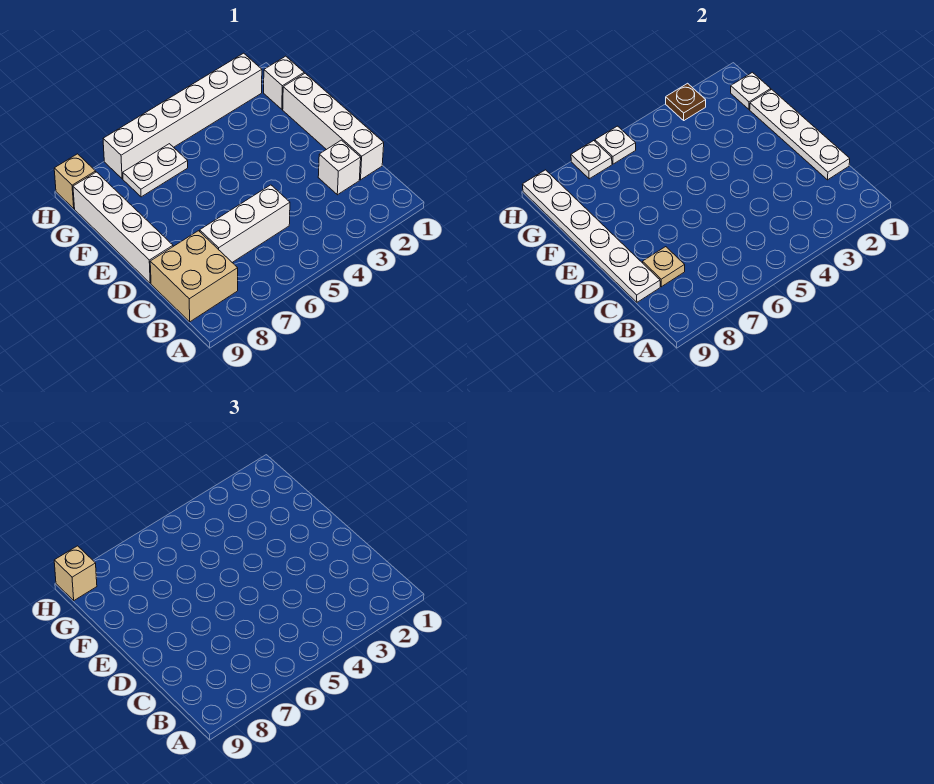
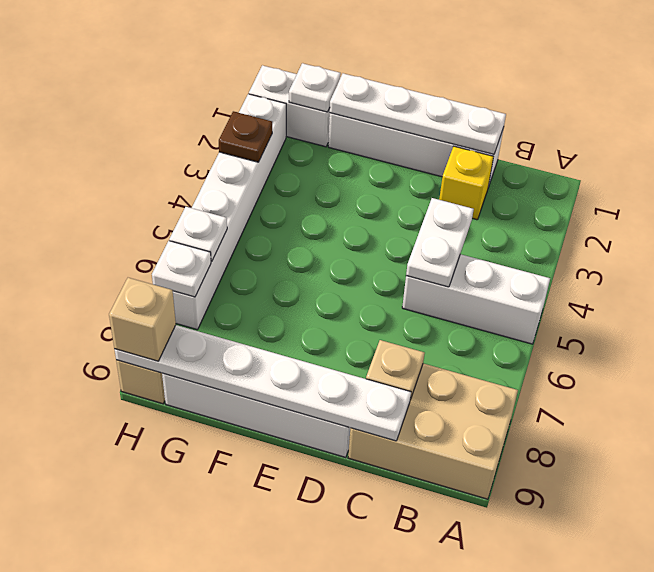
tan 2x2 brick [150,231,238,322] -> tan 2x3 brick [348,363,518,499]
white 1x1 brick [318,140,361,195] -> yellow 1x1 brick [439,146,493,220]
white 1x3 brick [200,185,290,262] -> white 1x3 brick turned to [402,254,550,344]
white 1x1 brick [264,56,304,109] -> white 1x2 brick [249,65,330,147]
white 1x2 plate [123,144,188,197] -> white 1x2 plate moved to [406,198,474,287]

